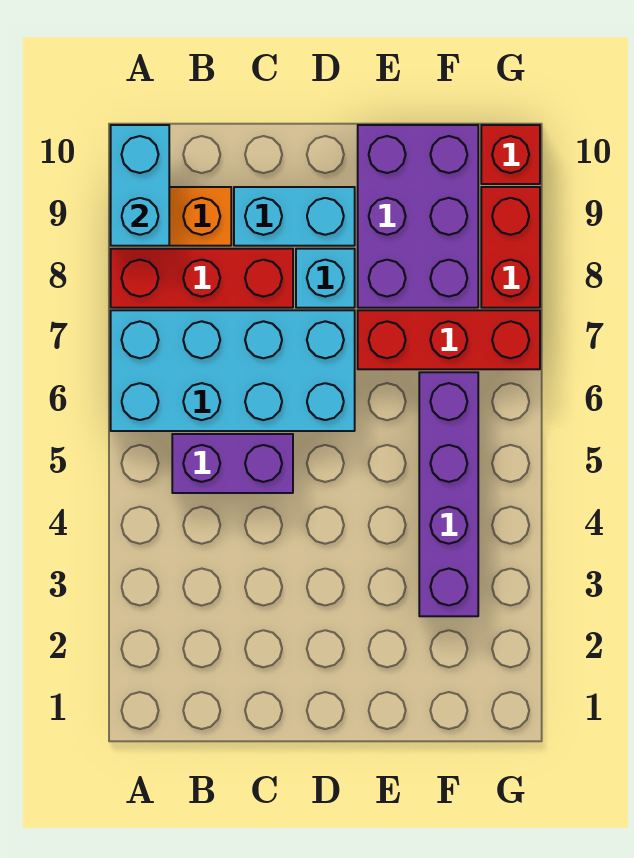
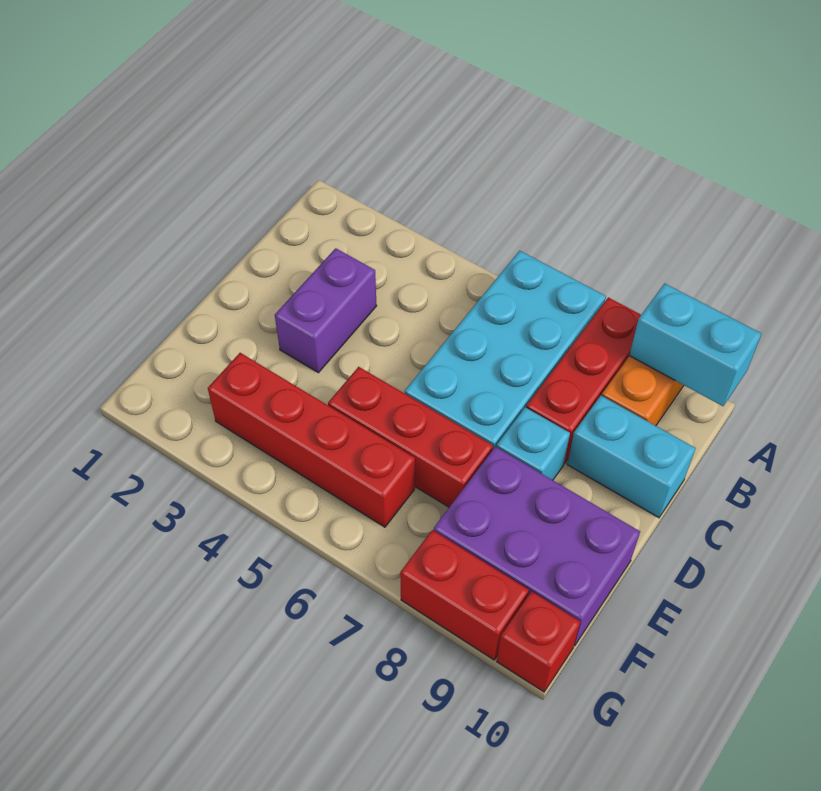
purple 1x2 brick [172,434,293,493] -> purple 1x2 brick moved to [275,248,377,373]
cyan 1x2 brick [234,187,355,246] -> cyan 1x2 brick turned to [567,396,696,518]
red 1x3 brick [358,310,540,369] -> red 1x3 brick turned to [328,367,493,507]
purple 1x4 brick [419,372,478,616] -> red 1x4 brick [208,353,415,527]

